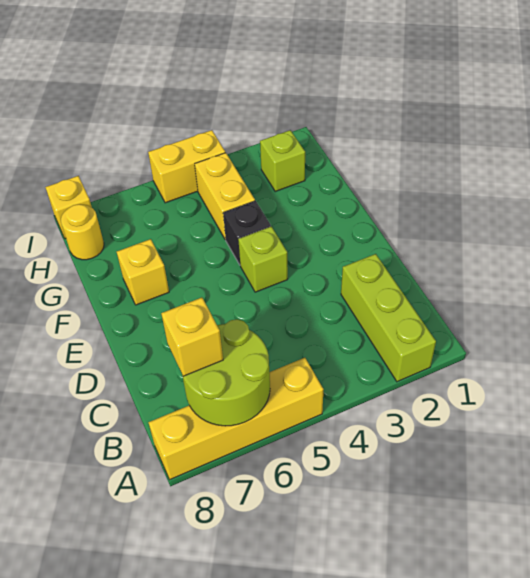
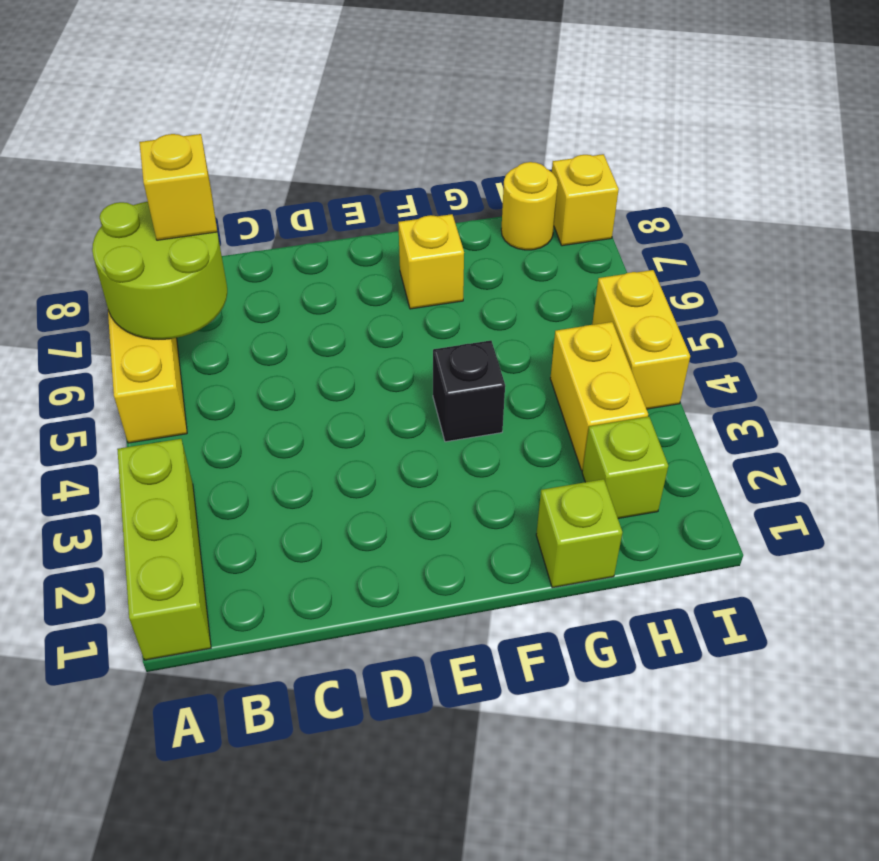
lime 1x3 brick [341,254,436,382] -> lime 1x3 brick turned to [117,439,211,660]
lime 1x1 brick [238,227,288,292] -> lime 1x1 brick moved to [536,479,622,588]
yellow 1x2 brick [195,153,255,240] -> yellow 1x2 brick turned to [550,322,648,470]

